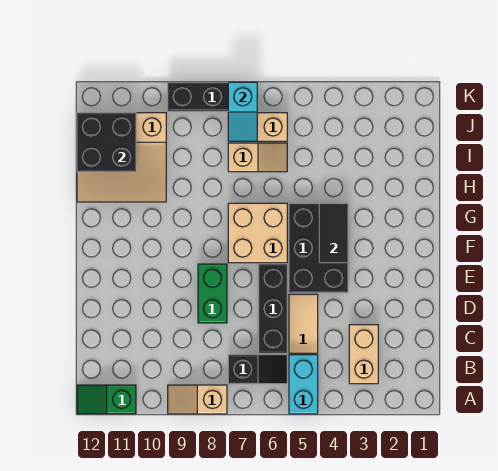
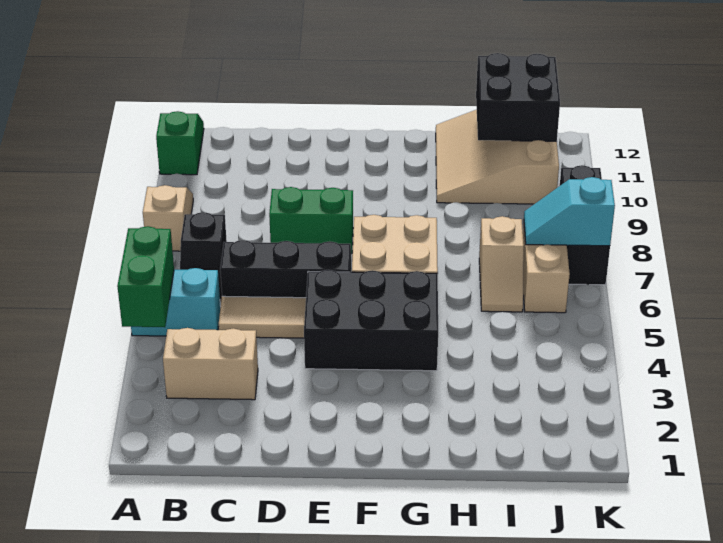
none -> green 1x2 brick [117,226,174,327]
black 1x2 tile [319,203,348,263] -> none

